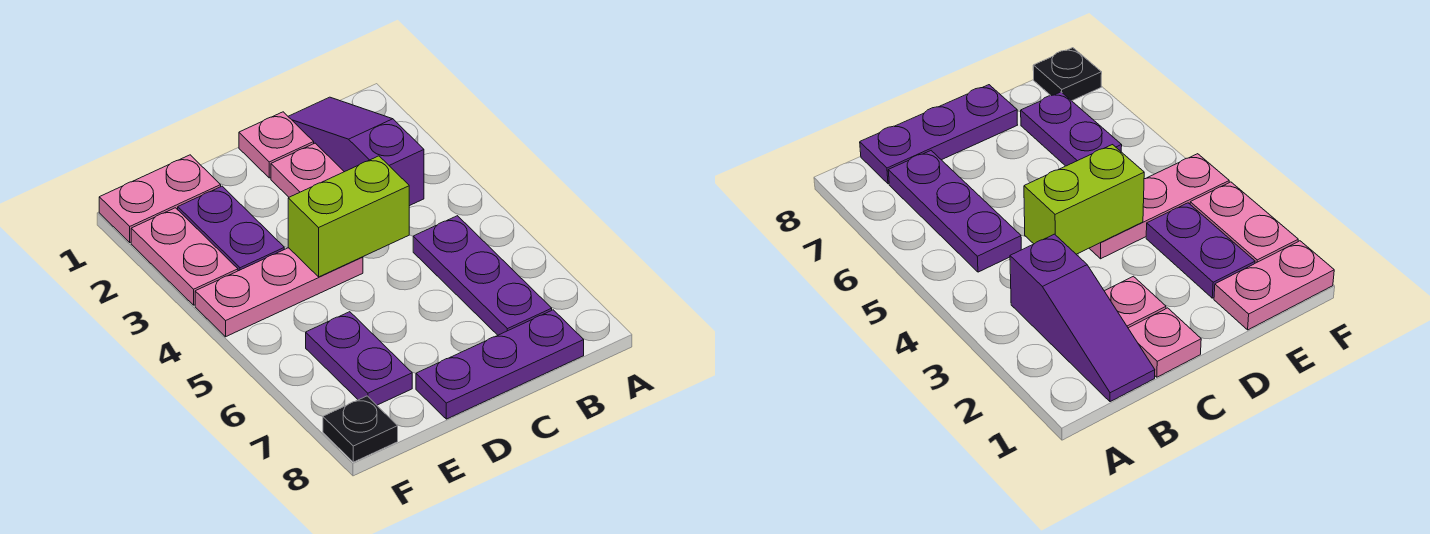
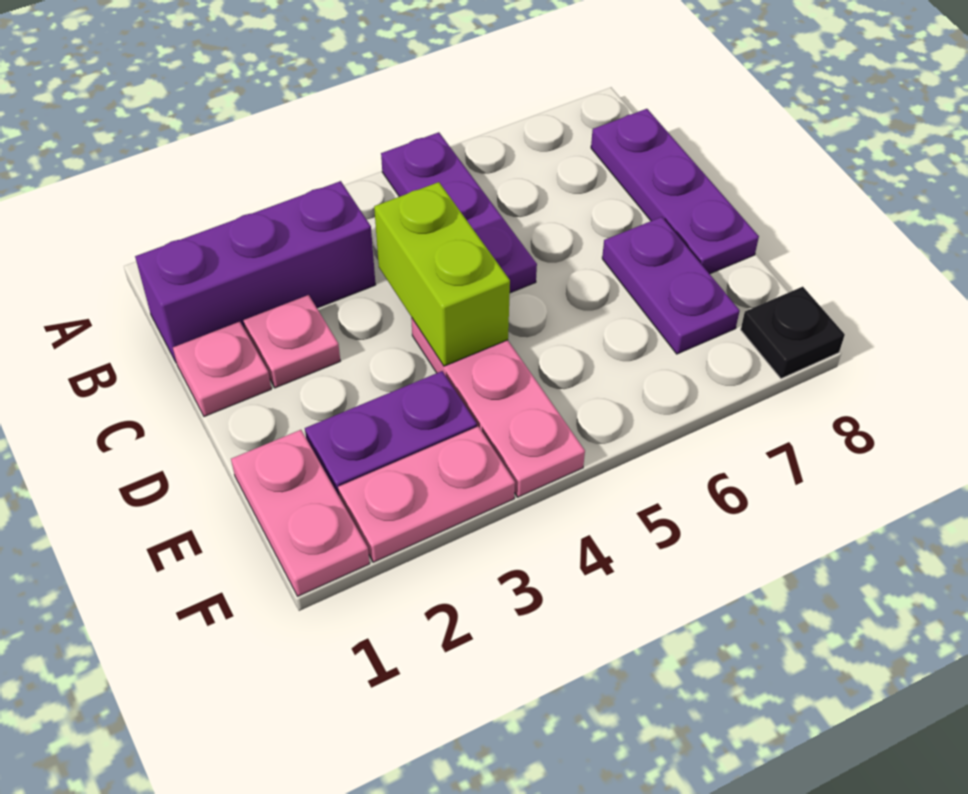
purple 1x3 slope [288,97,424,206] -> purple 1x3 brick [135,181,376,363]
purple 1x3 plate [413,216,552,335] -> purple 1x3 plate turned to [381,132,537,293]
purple 1x2 plate [306,312,412,405] -> purple 1x2 plate turned to [602,217,740,354]

